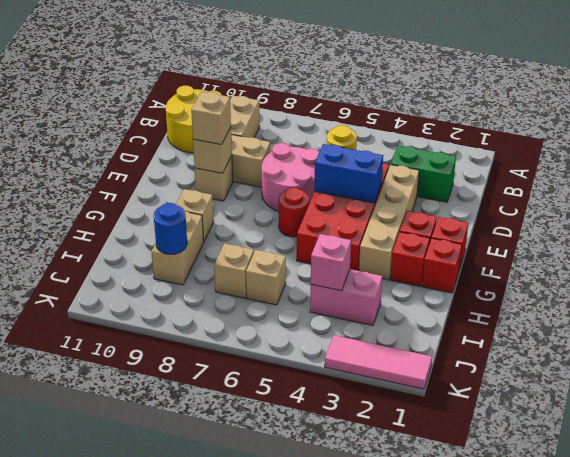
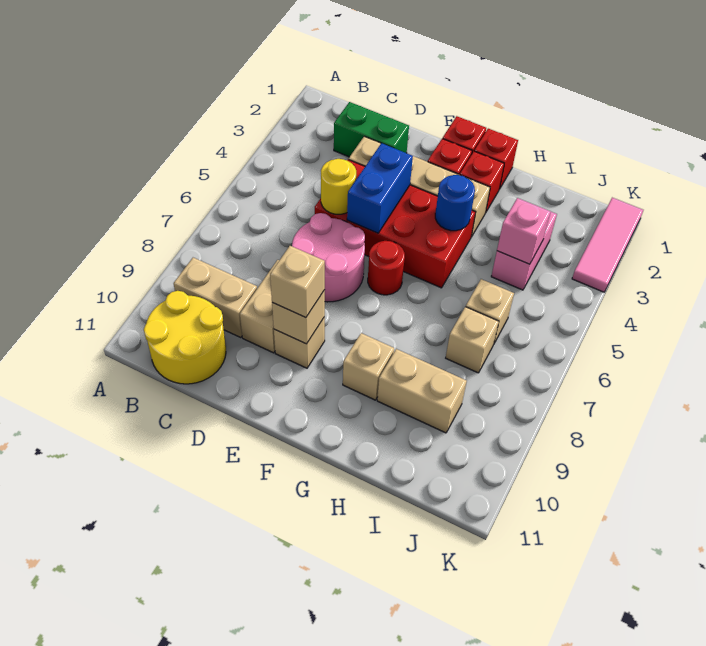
green 1x2 brick [391,146,456,202] -> green 1x2 brick turned to [334,102,409,157]
blue 1x1 round brick [154,203,187,254] -> blue 1x1 round brick moved to [435,175,475,231]

